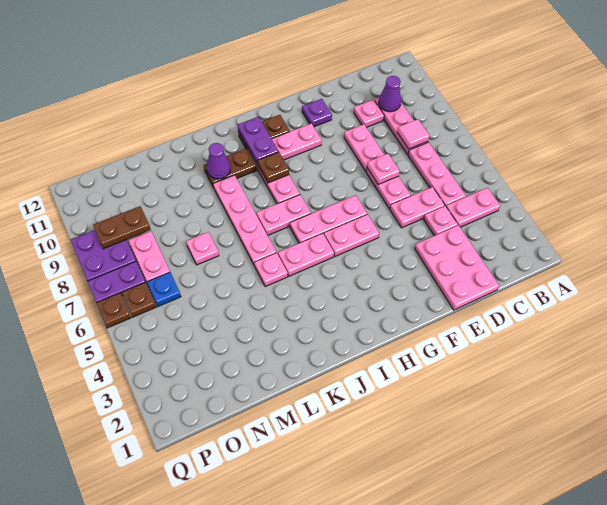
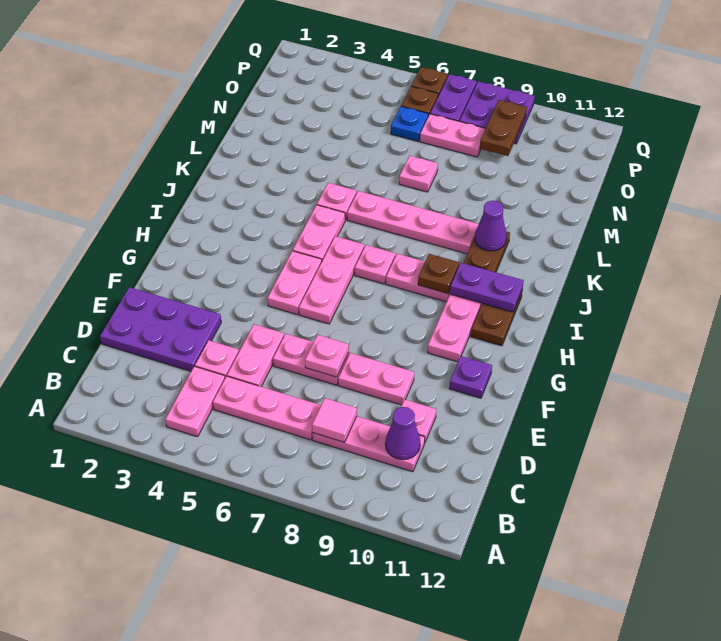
pink 2x3 plate [415,225,499,310] -> purple 2x3 plate [100,287,221,371]
pink 1x2 plate [256,195,311,235] -> pink 1x1 plate [355,245,395,284]

